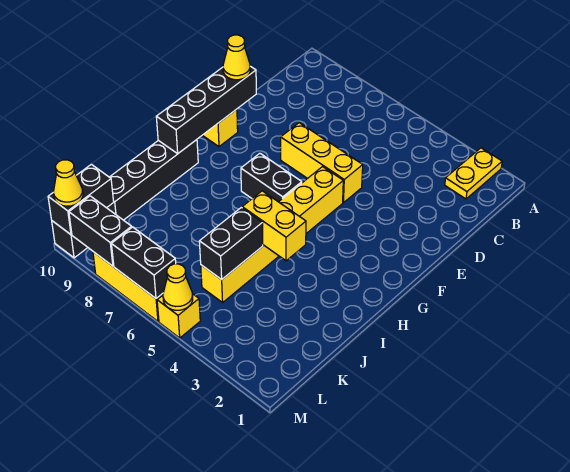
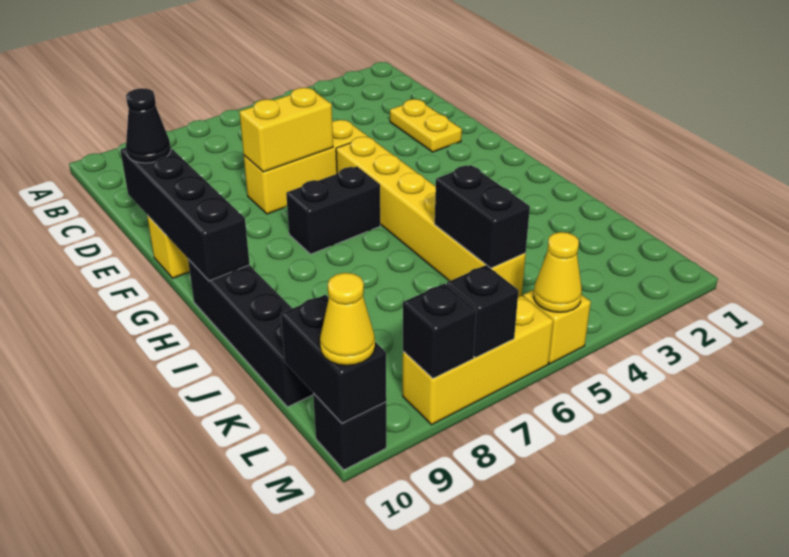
yellow 1x2 plate [445,148,502,199] -> yellow 1x2 plate moved to [390,99,462,152]
yellow 1x1 cone [223,35,250,80] -> black 1x1 cone [126,88,171,163]
yellow 1x2 brick [242,191,306,261] -> yellow 1x2 brick moved to [239,88,333,172]
black 1x2 brick [111,227,176,298] -> black 1x1 brick [447,265,519,357]
black 1x2 brick [69,196,132,266] -> black 1x1 brick [403,284,476,378]

